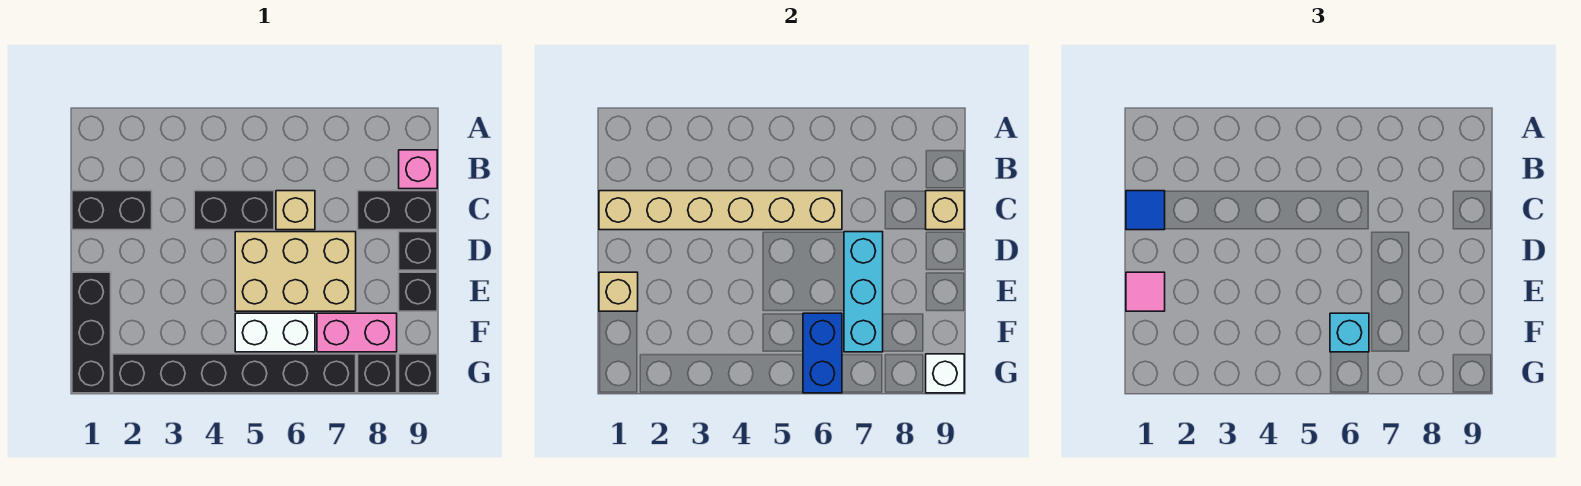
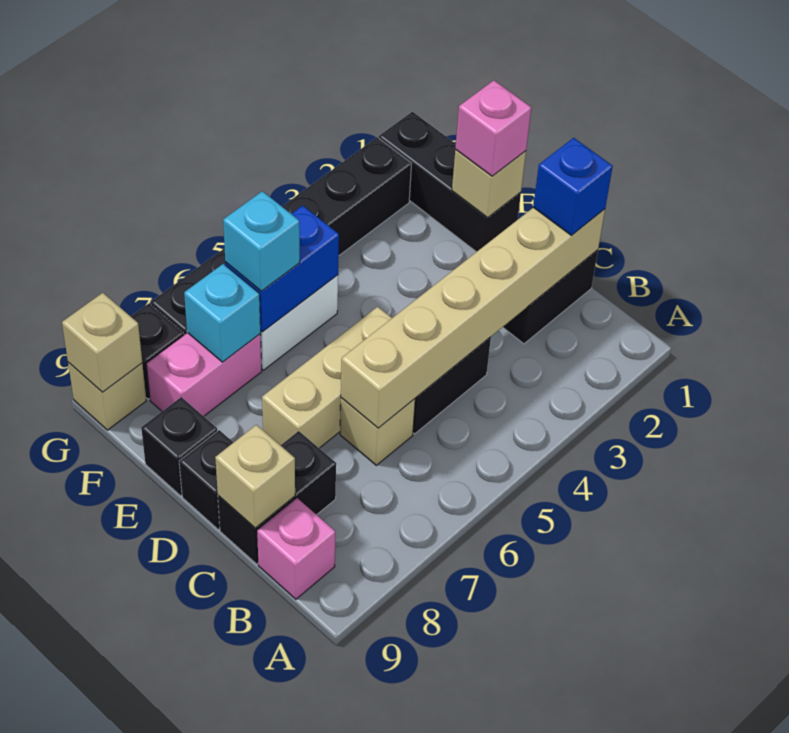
blue 1x1 tile [1126,191,1165,230] -> blue 1x1 brick [533,138,613,236]
tan 2x3 brick [235,232,356,311] -> tan 1x3 brick [262,307,392,448]
cyan 1x3 brick [844,232,883,352] -> cyan 1x1 brick [184,264,261,362]
pink 1x1 tile [1126,272,1165,311] -> pink 1x1 brick [455,81,531,176]
blue 1x2 brick [803,313,842,393] -> blue 1x2 brick turned to [225,206,339,332]
black 1x1 brick [399,354,437,393] -> tan 1x1 brick [68,362,146,430]
white 1x1 brick [926,354,964,393] -> tan 1x1 brick [62,293,142,392]

